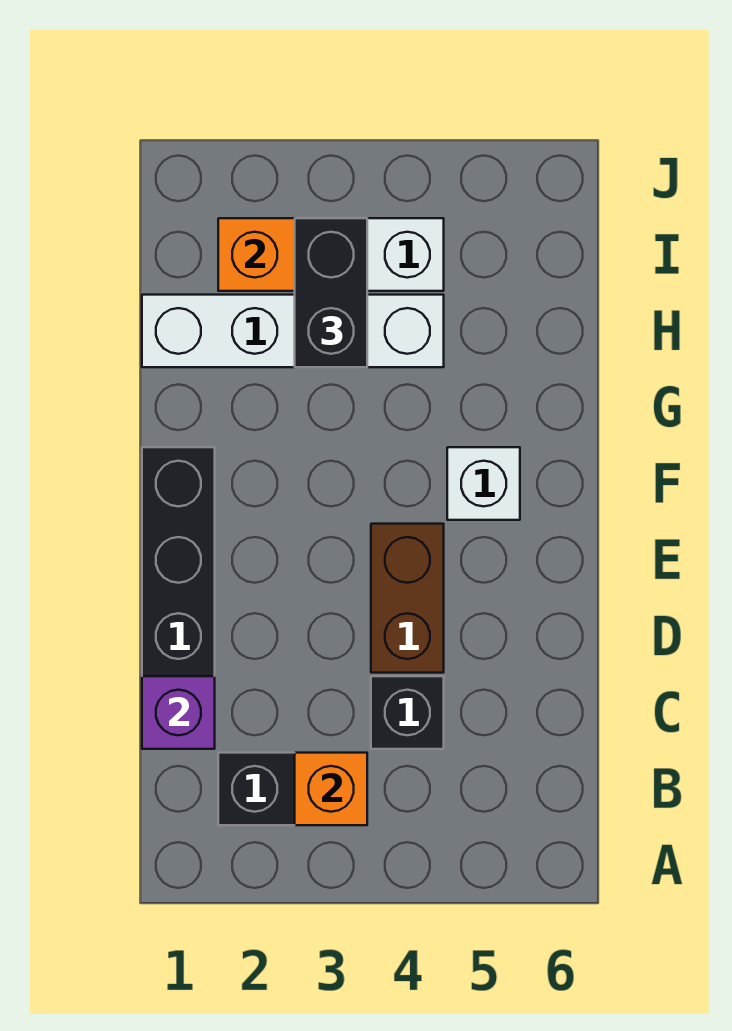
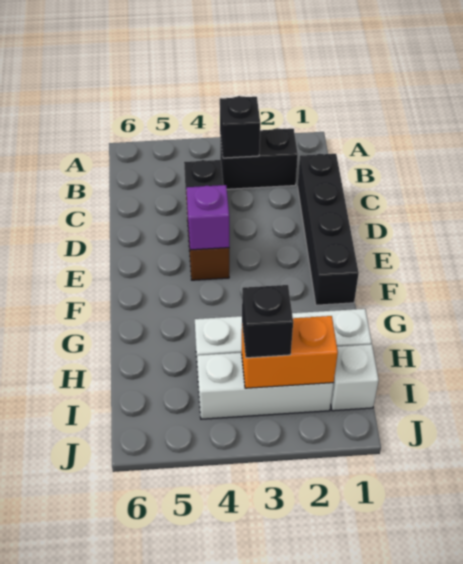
orange 1x1 brick [295,753,367,825] -> black 1x1 brick [220,96,260,158]
purple 1x1 brick [142,676,215,749] -> purple 1x1 brick moved to [186,185,229,250]
white 1x1 brick [447,447,520,520] -> white 1x1 brick moved to [331,344,379,411]
black 1x2 brick [295,218,367,367] -> black 1x1 brick [242,285,293,358]

